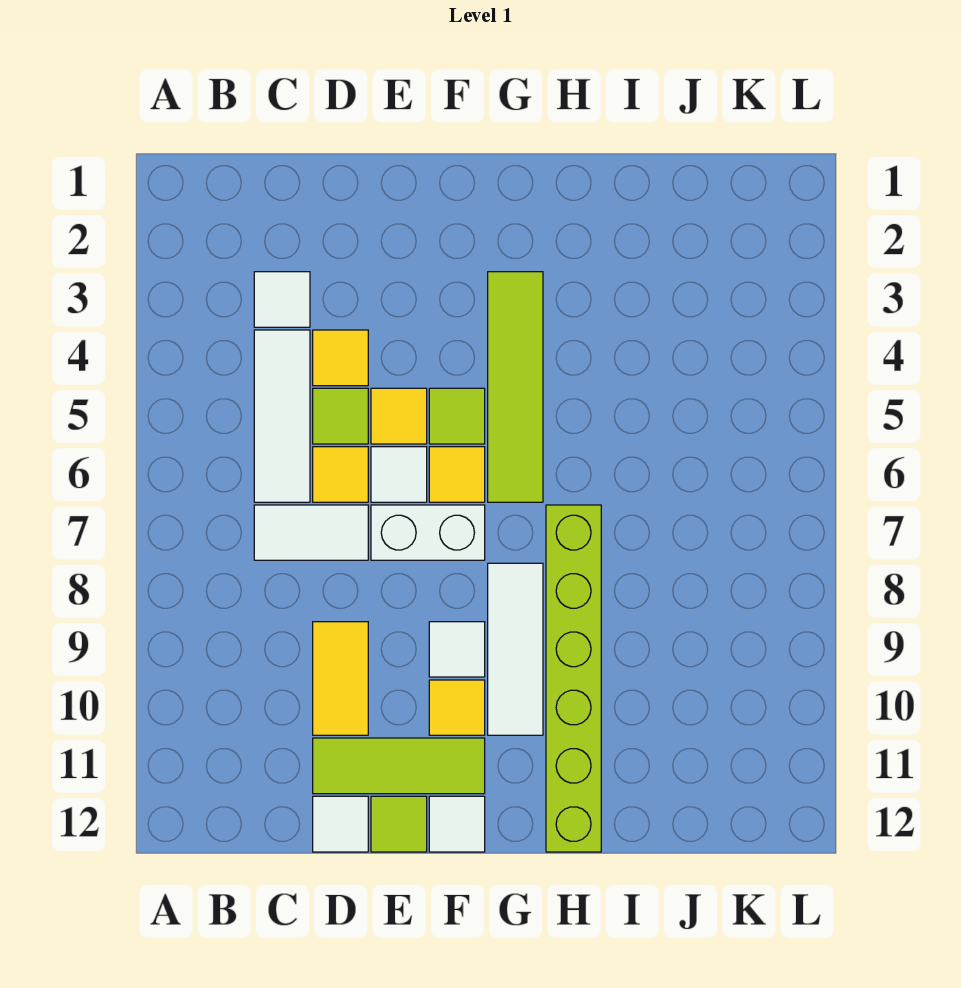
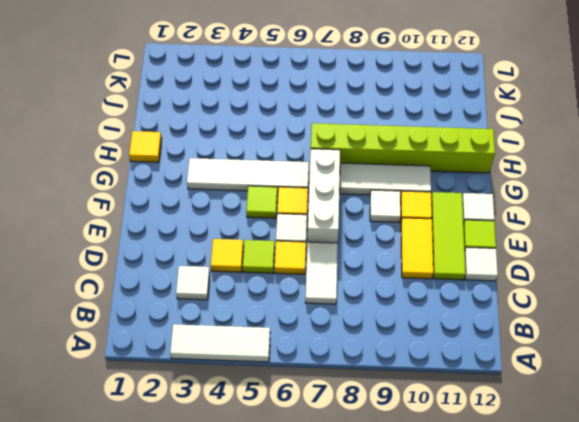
white 1x3 tile [254,330,310,502] -> white 1x3 tile moved to [170,324,270,362]
yellow 1x2 tile [313,622,368,735] -> yellow 1x2 tile turned to [401,218,433,279]
yellow 1x1 tile [371,388,427,444] -> yellow 1x1 tile moved to [129,131,162,162]
white 1x2 brick [371,505,485,560] -> white 1x3 brick [308,149,340,243]
lime 1x4 tile [488,272,543,502] -> white 1x4 tile [187,158,309,192]

